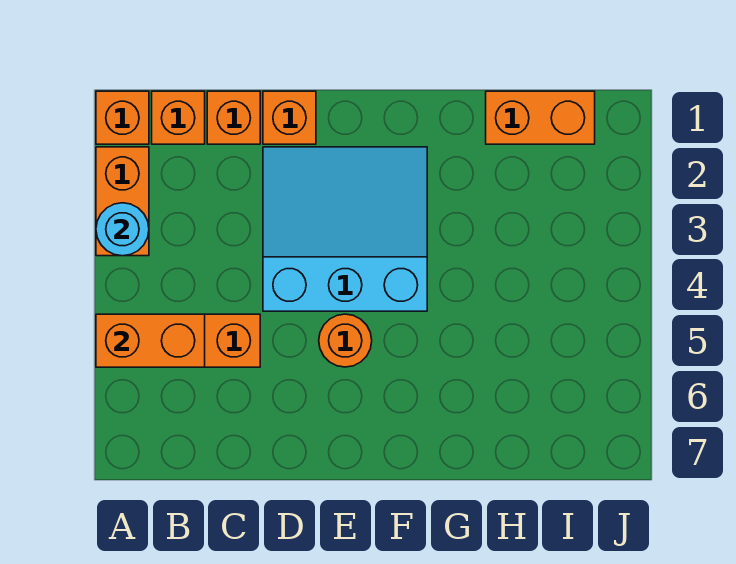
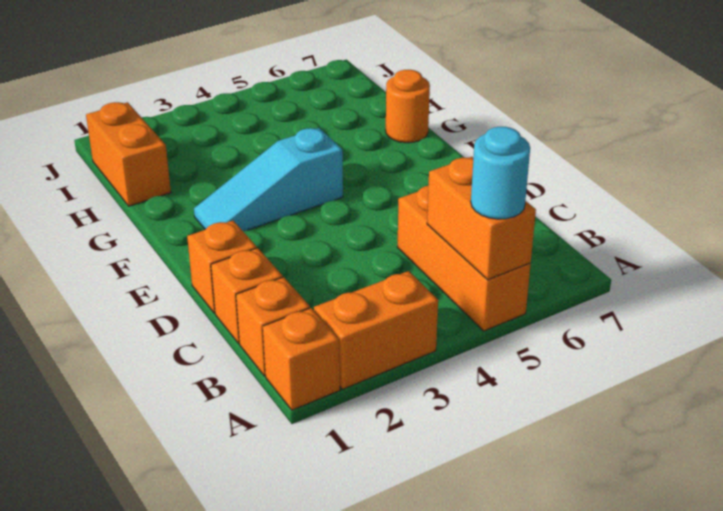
cyan 1x1 round brick [96,203,149,256] -> cyan 1x1 round brick moved to [471,127,530,219]
cyan 3x3 slope [263,147,427,311] -> cyan 1x3 slope [194,128,343,231]
orange 1x1 round brick [319,314,372,367] -> orange 1x1 round brick moved to [386,70,430,143]

